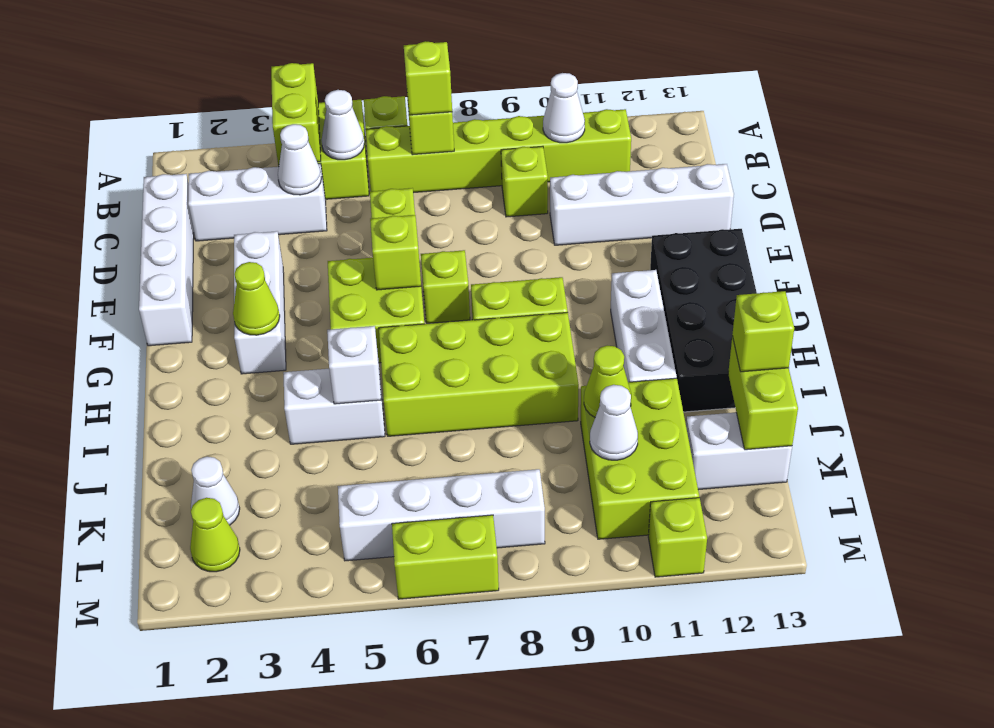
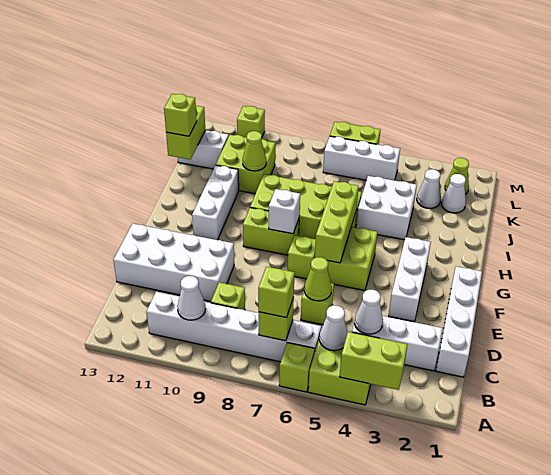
lime 1x2 brick [271,63,321,165] -> lime 1x2 brick turned to [340,332,408,390]
lime 1x6 brick [366,109,631,193] -> white 1x6 brick [147,292,321,362]
white 1x4 brick [550,164,734,245] -> white 2x4 brick [113,224,234,301]
lime 1x1 brick [370,215,421,290] -> lime 1x3 brick [315,181,359,263]
black 2x4 brick [650,229,757,412] -> none
lime 1x1 cone [233,262,280,335] -> lime 1x1 cone moved to [304,257,332,301]
white 1x2 brick [283,369,385,444] -> white 2x2 brick [356,176,417,240]
white 1x1 brick [327,326,381,404] -> white 1x1 brick moved to [269,189,300,234]
lime 2x3 brick [581,378,699,539] -> lime 2x2 brick [216,135,275,194]
white 1x1 cone [590,385,638,460] -> white 1x1 cone moved to [417,169,441,208]
white 1x4 brick [338,469,545,561] -> white 1x3 brick [323,136,400,180]

